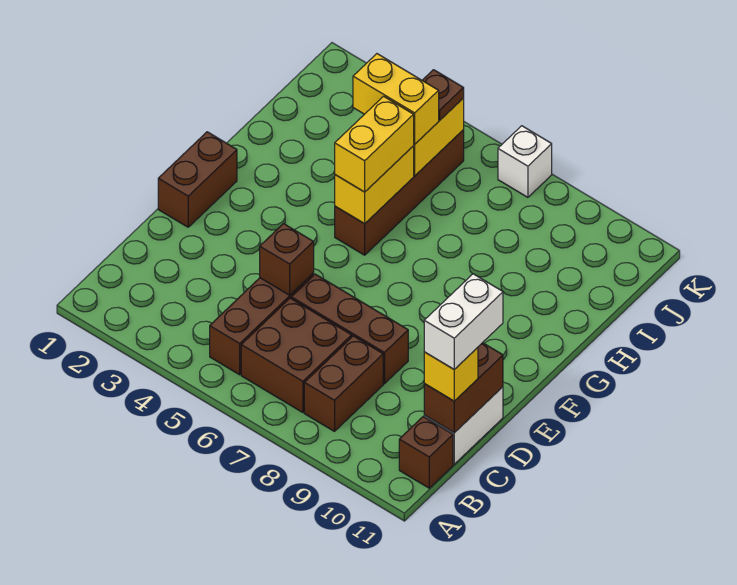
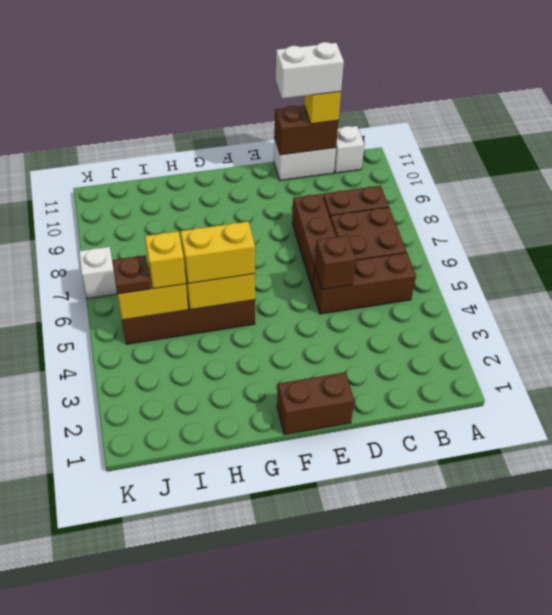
brown 1x1 brick [399,417,453,488] -> white 1x1 brick [334,126,364,173]
yellow 1x2 brick [353,54,439,144] -> yellow 1x1 brick [145,231,186,289]

